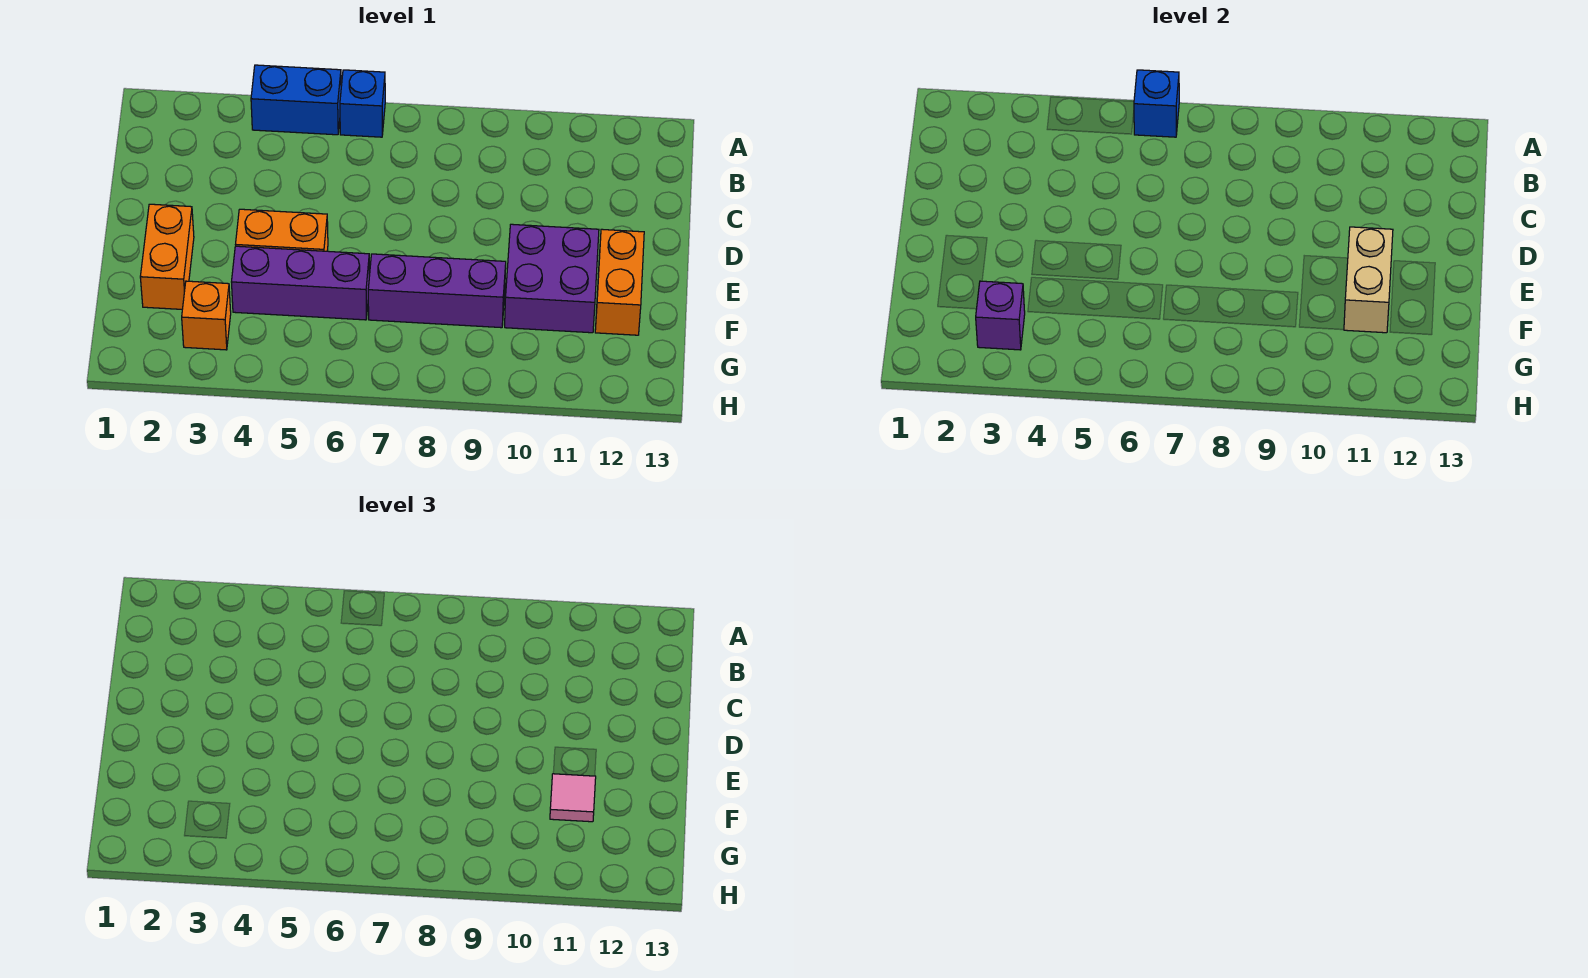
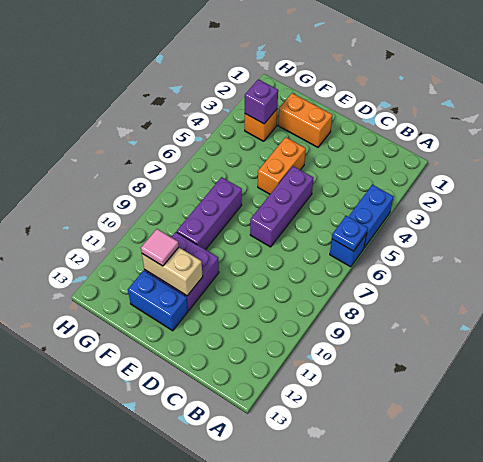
blue 1x1 brick [1134,70,1179,137] -> blue 1x1 plate [332,216,368,251]
orange 1x2 brick [595,229,644,335] -> blue 1x2 brick [128,271,188,331]
purple 1x3 brick [232,246,369,320] -> purple 1x3 brick moved to [250,166,313,247]

